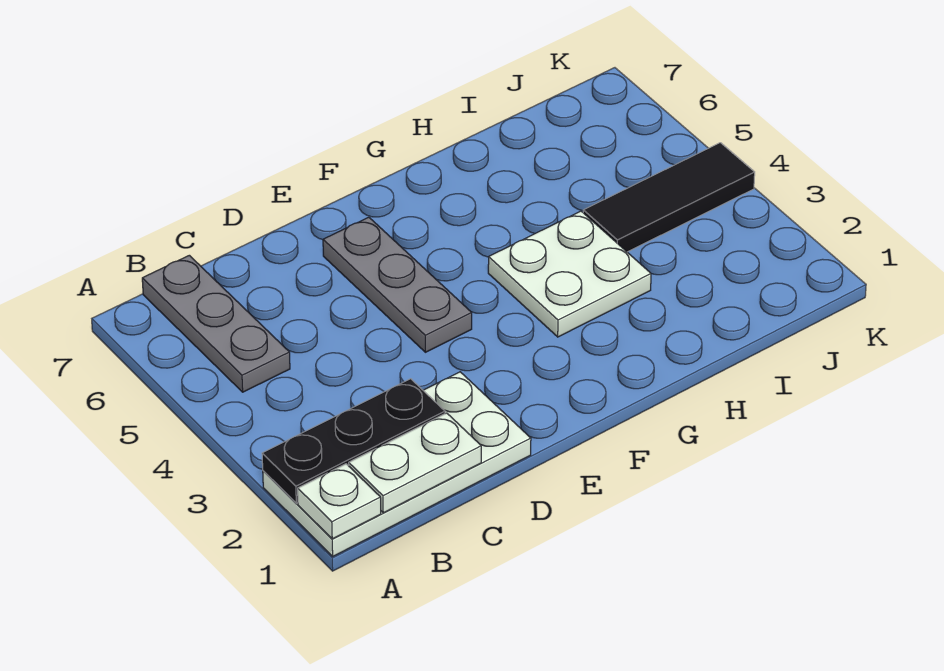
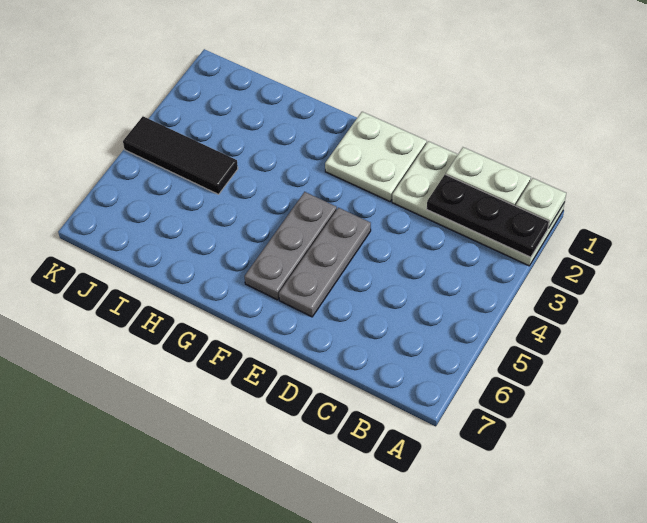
grey 1x3 plate [142,255,290,392] -> grey 1x3 plate moved to [244,192,337,300]
white 2x2 plate [488,211,651,337] -> white 2x2 plate moved to [325,112,427,201]

